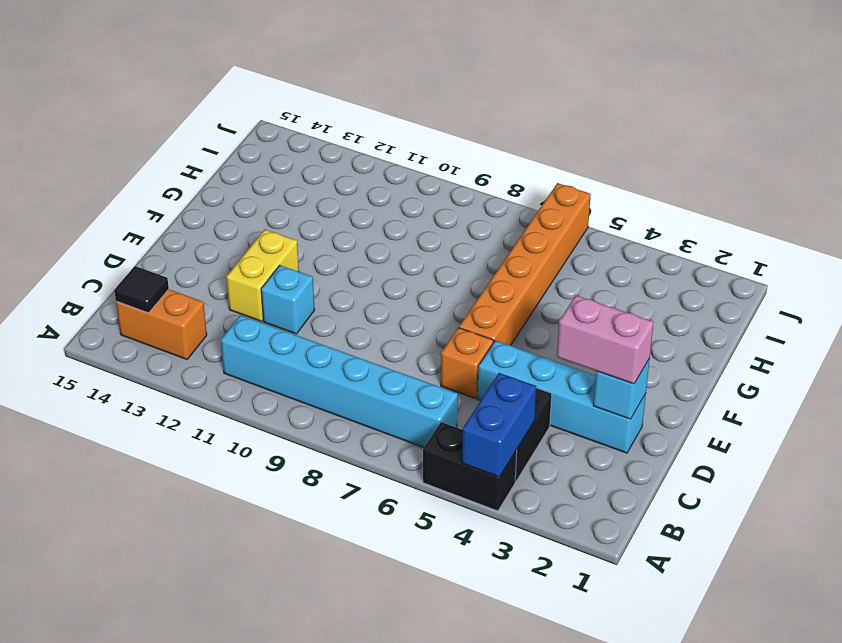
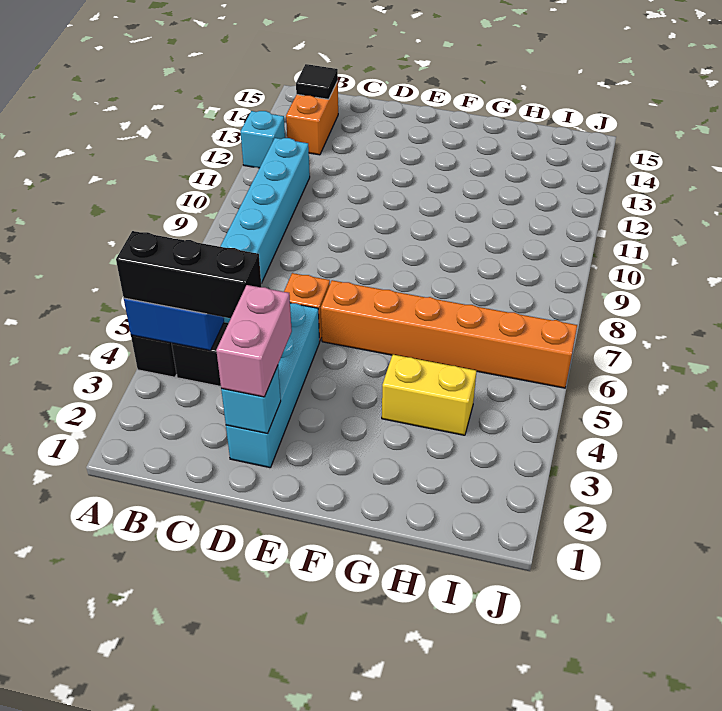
none -> black 1x3 brick [116,231,261,318]
cyan 1x1 brick [261,265,314,334] -> cyan 1x1 brick moved to [240,111,285,168]
yellow 1x2 brick [226,230,299,322] -> yellow 1x2 brick moved to [382,355,476,435]

